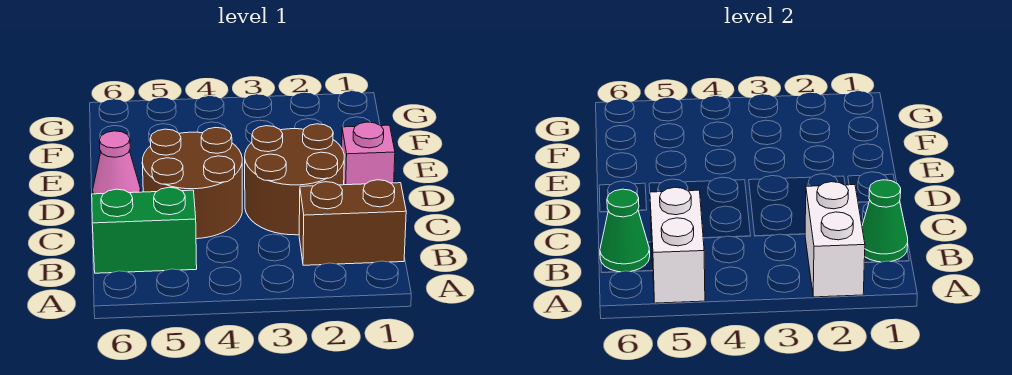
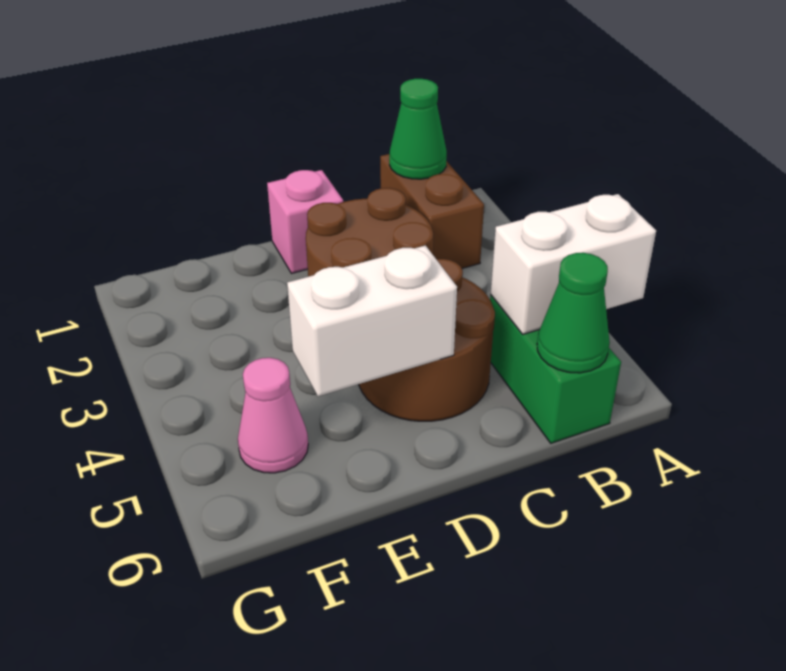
white 1x2 brick [805,182,865,297] -> white 1x2 brick moved to [287,245,457,396]
pink 1x1 cone [93,131,141,194] -> pink 1x1 cone moved to [238,358,308,473]

